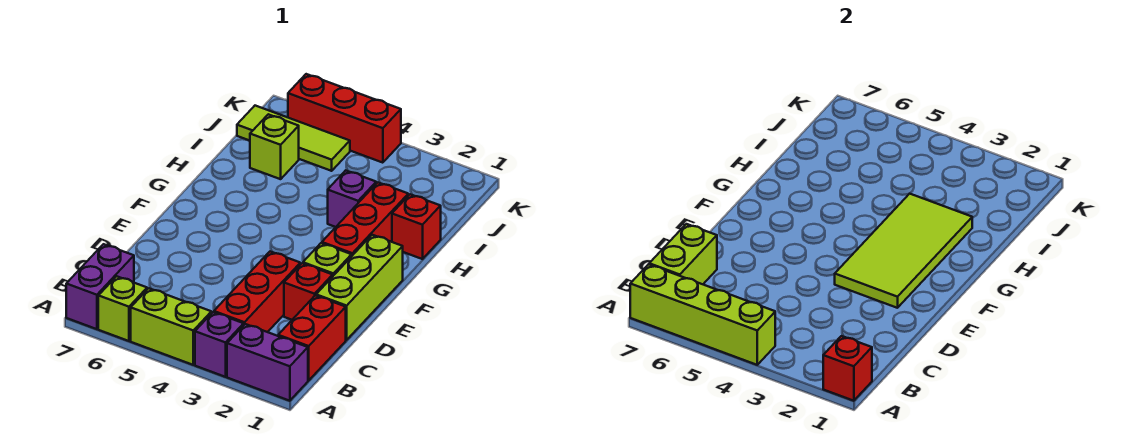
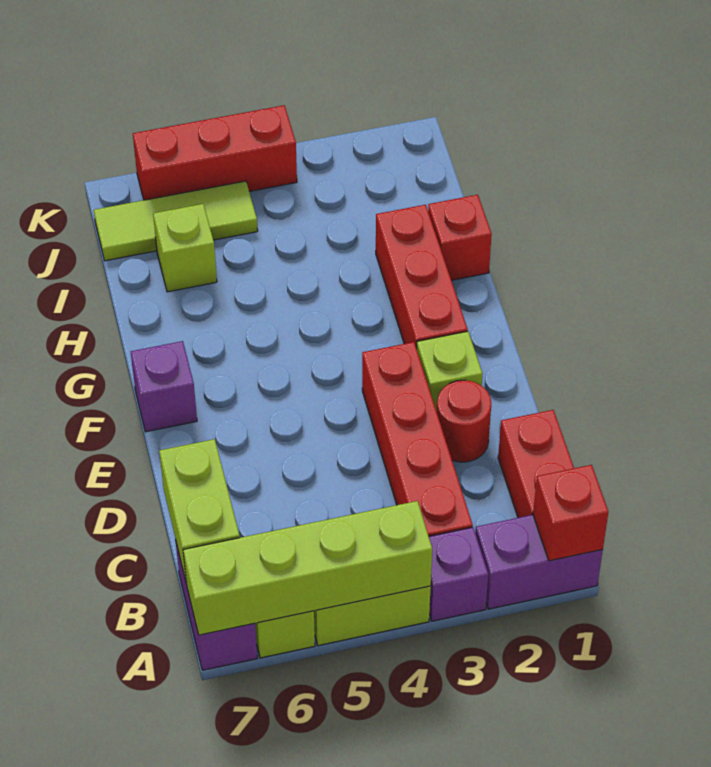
red 1x3 brick [214,252,300,332] -> red 1x4 brick [362,342,473,536]
lime 1x3 brick [316,235,403,340] -> none
red 1x1 brick [284,263,333,320] -> red 1x1 round brick [437,380,491,462]
lime 2x4 tile [835,194,972,308] -> none
purple 1x1 brick [328,170,376,227] -> purple 1x1 brick moved to [131,341,197,432]

